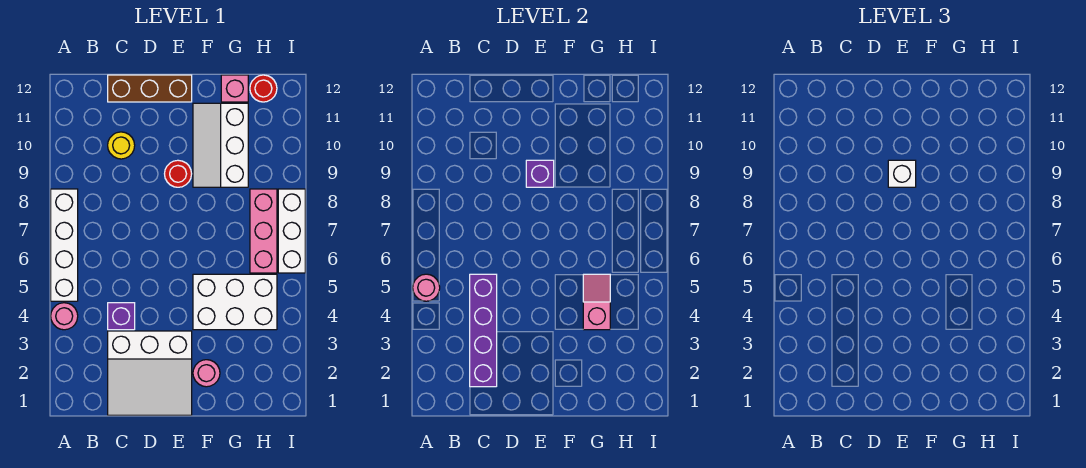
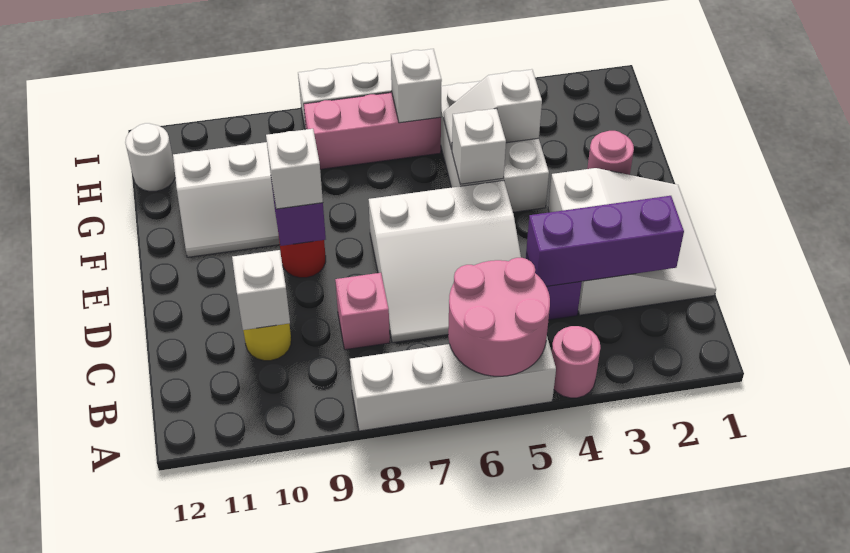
pink 1x1 round brick [413,274,440,301] -> pink 2x2 round brick [448,258,550,376]
purple 1x4 brick [470,274,497,387] -> purple 1x3 brick [526,196,684,286]
none -> white 3x3 slope [369,180,521,343]
none -> white 1x1 brick [232,250,290,330]
brown 1x3 brick [108,75,192,102] -> none
none -> white 1x1 brick [452,108,506,184]
pink 1x2 slope [583,274,610,330] -> white 1x2 slope [444,69,542,150]
pink 1x1 brick [221,75,248,102] -> pink 1x1 brick moved to [335,273,390,350]
none -> white 1x1 brick [391,49,442,123]
red 1x1 round brick [250,75,277,102] -> white 1x1 round brick [125,123,175,191]

